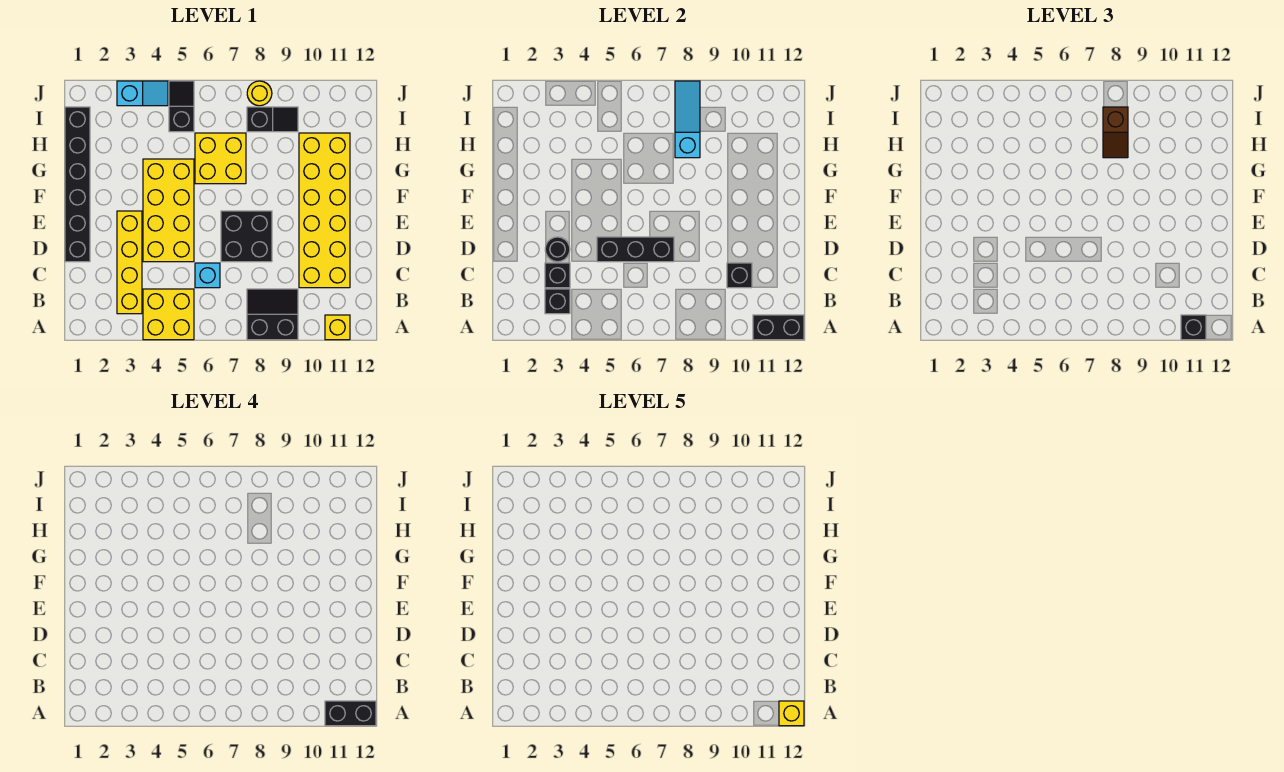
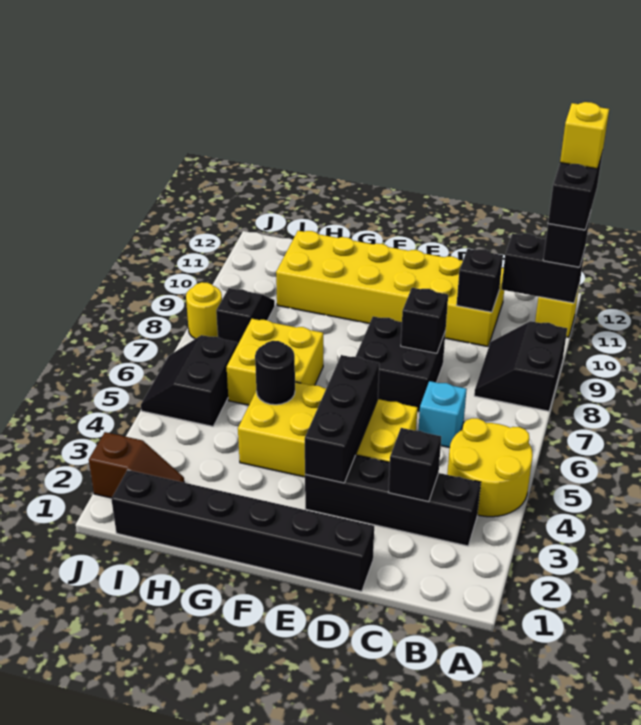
yellow 2x2 brick [143,289,194,340] -> yellow 2x2 round brick [447,418,533,517]
black 1x2 brick [753,315,804,340] -> black 1x2 brick turned to [502,233,585,303]
yellow 1x4 brick [117,211,142,314] -> black 1x4 brick [305,455,481,546]
black 1x1 brick [545,289,570,314] -> black 1x1 brick moved to [401,288,448,353]
black 1x1 round brick [545,237,570,262] -> black 1x1 round brick moved to [255,341,295,405]
black 1x3 brick [597,237,674,262] -> black 1x3 brick moved to [305,355,379,483]
cyan 1x3 slope [675,81,700,158] -> none
brown 1x2 slope [1103,107,1128,158] -> brown 1x2 slope moved to [89,432,184,498]
black 1x2 slope [169,81,194,132] -> black 2x2 slope [141,335,237,426]
cyan 1x2 slope [117,81,168,106] -> none

